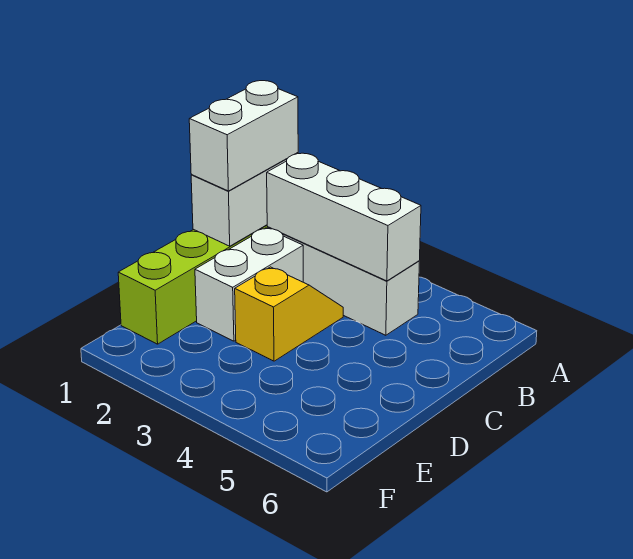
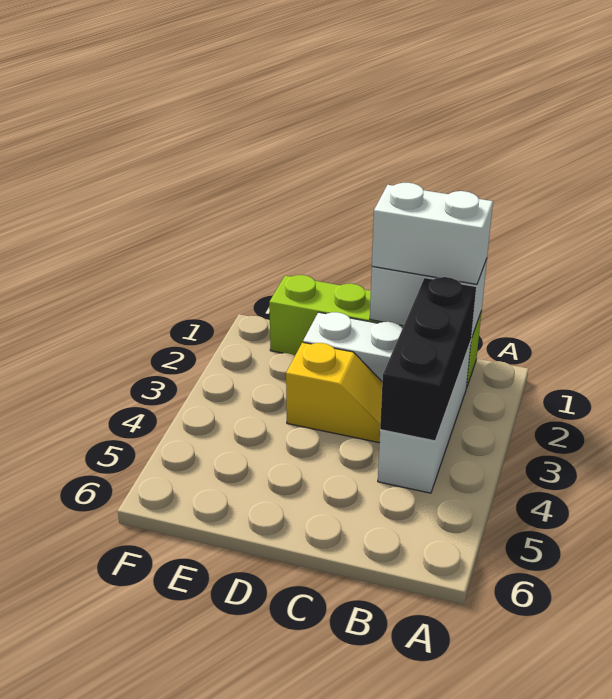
white 1x3 brick [267,153,421,281] -> black 1x3 brick [380,277,476,441]

